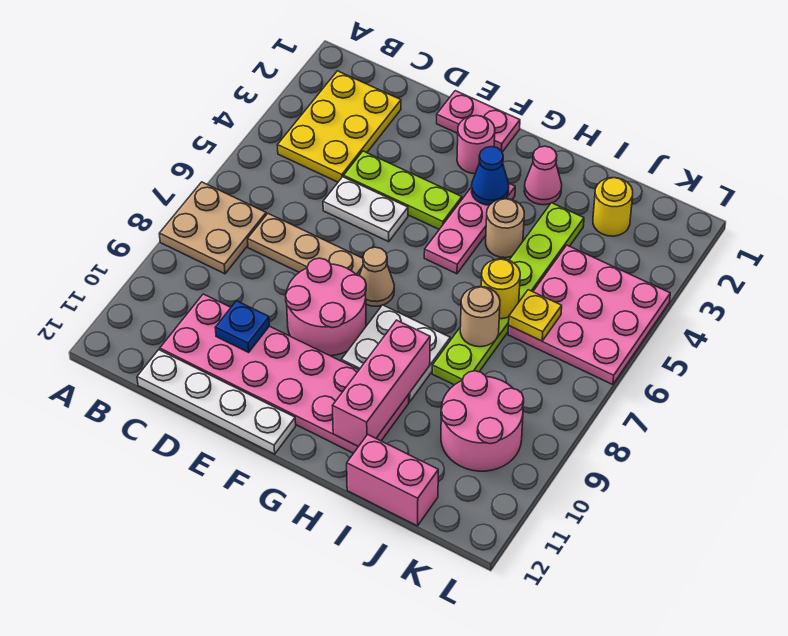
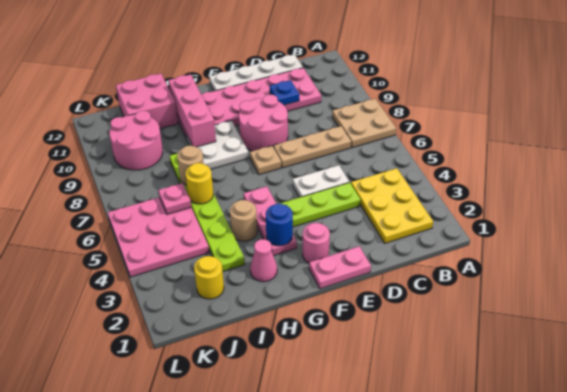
tan 1x1 cone [359,247,394,306] -> tan 1x1 plate [250,146,281,175]
blue 1x1 cone [472,147,509,205] -> blue 1x1 round brick [266,204,293,246]
pink 1x2 brick [347,435,438,526] -> pink 2x2 brick [116,74,178,129]
yellow 1x1 plate [509,290,562,341] -> pink 1x1 plate [158,183,191,214]

